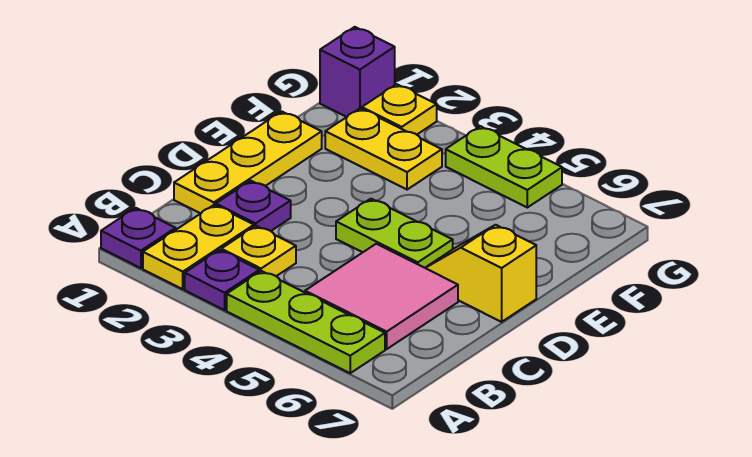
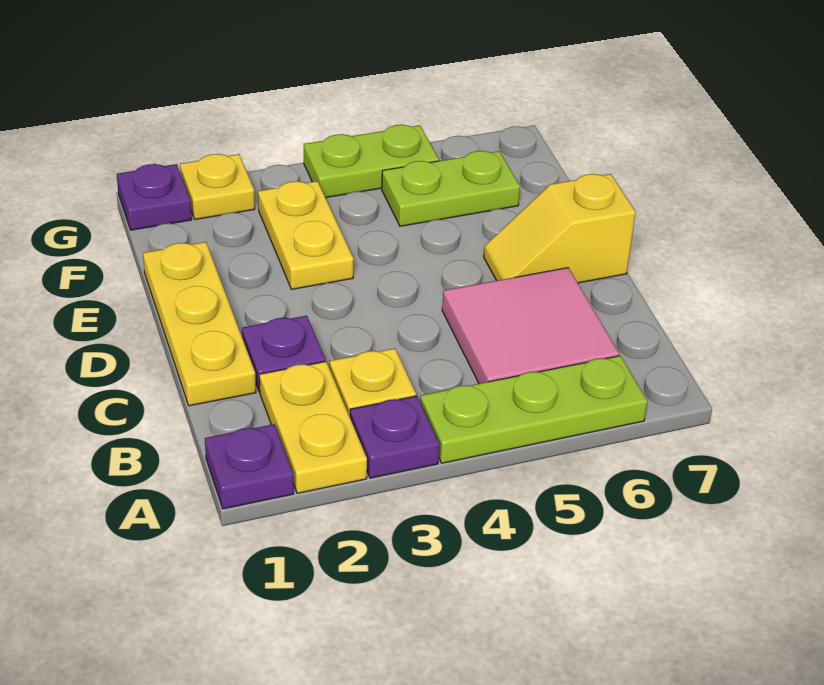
lime 1x2 plate [336,199,453,268] -> lime 1x2 plate moved to [382,151,520,226]
yellow 1x2 plate [325,108,442,190] -> yellow 1x2 plate turned to [258,181,354,289]
purple 1x1 brick [320,27,395,117] -> purple 1x1 plate [117,164,192,230]

